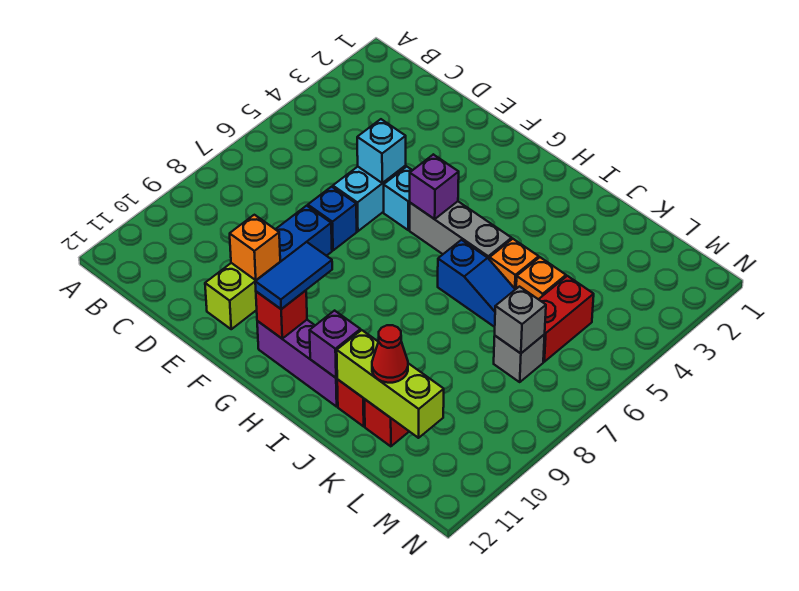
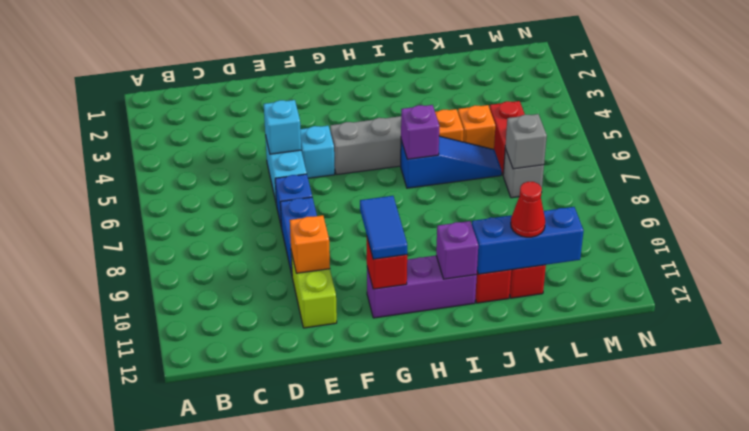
purple 1x1 brick [410,154,459,219] -> purple 1x1 brick moved to [401,105,439,159]
lime 1x3 brick [337,330,444,438] -> blue 1x3 brick [472,207,584,274]

